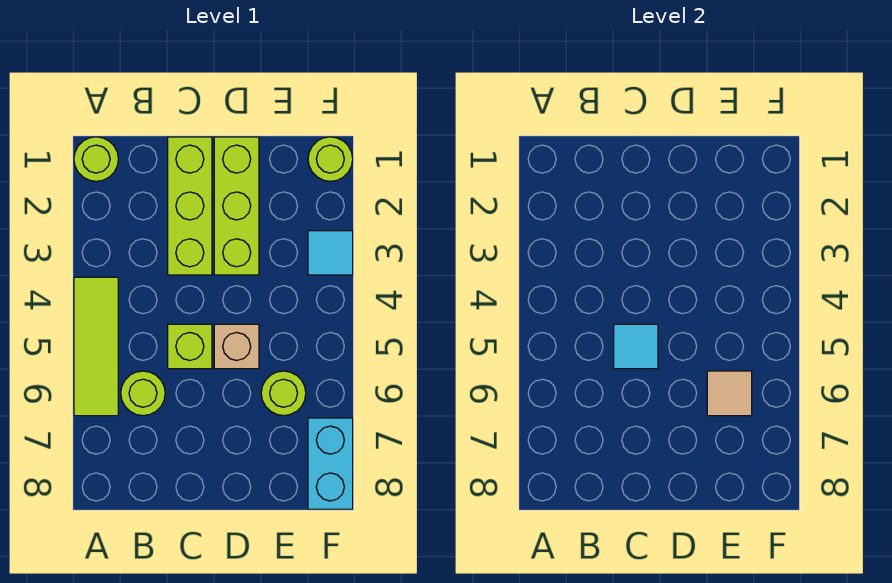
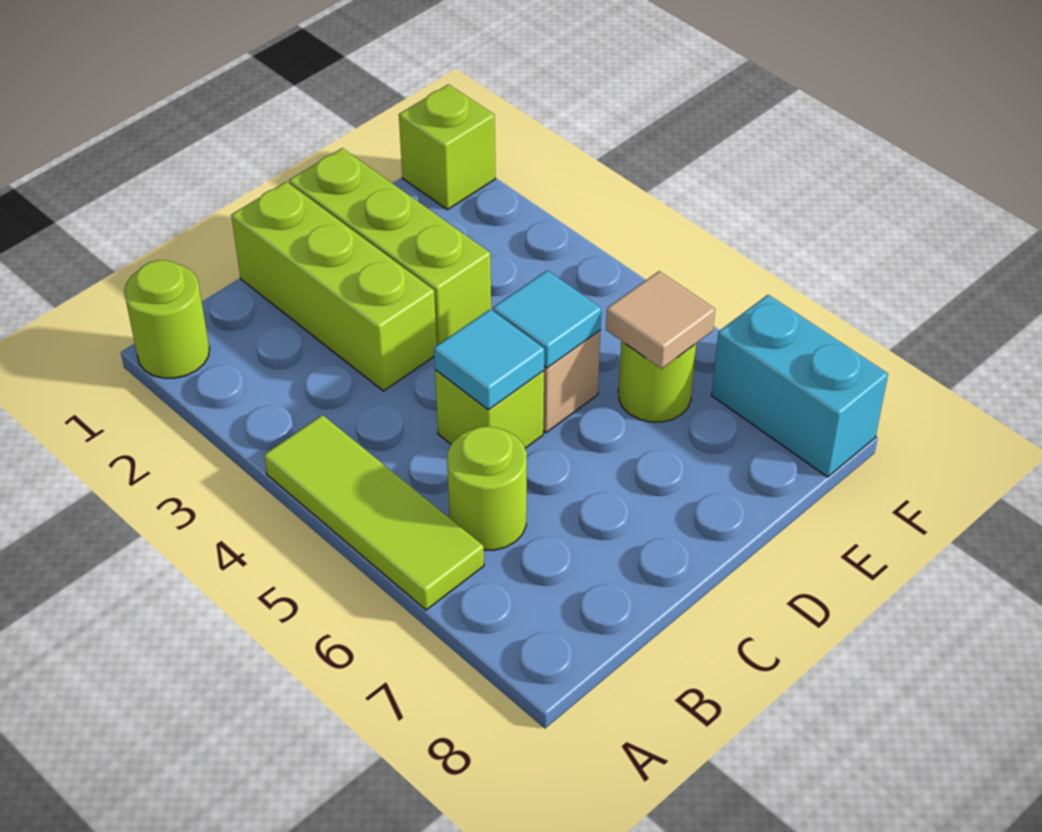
lime 1x1 round brick [308,137,353,181] -> lime 1x1 brick [399,84,495,210]
cyan 1x1 tile [308,231,353,275] -> cyan 1x1 tile moved to [493,270,601,368]

